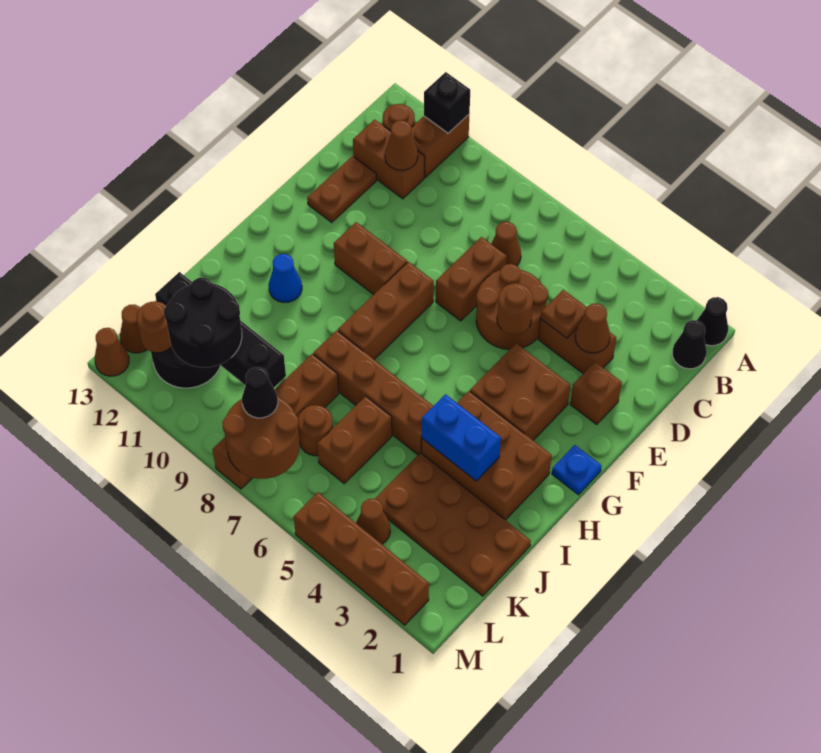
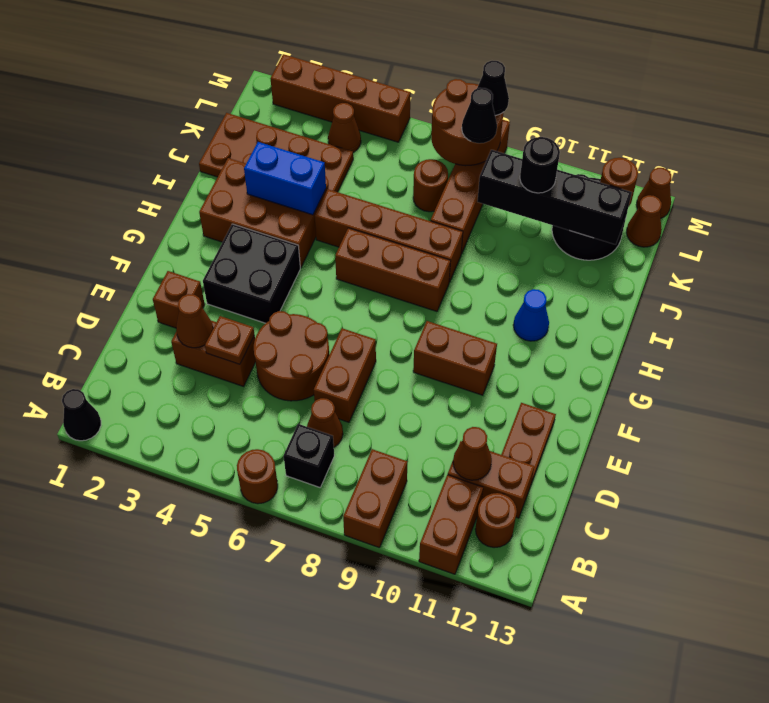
black 1x1 brick [424,72,470,133] -> black 1x1 brick moved to [283,424,334,487]
black 1x1 cone [672,320,707,369] -> black 1x1 cone moved to [477,61,509,116]
brown 1x1 round brick [497,283,533,335] -> brown 1x1 round brick moved to [237,449,278,504]
brown 2x2 brick [470,343,570,440] -> black 2x2 brick [203,224,300,323]
brown 1x3 brick [338,262,434,359] -> brown 1x3 brick turned to [335,228,451,311]
blue 1x1 plate [552,445,602,495] -> none
brown 1x2 brick [317,396,392,483] -> brown 1x2 brick moved to [343,449,407,548]
black 2x2 round brick [164,278,242,367] -> black 1x1 round brick [520,137,560,193]

